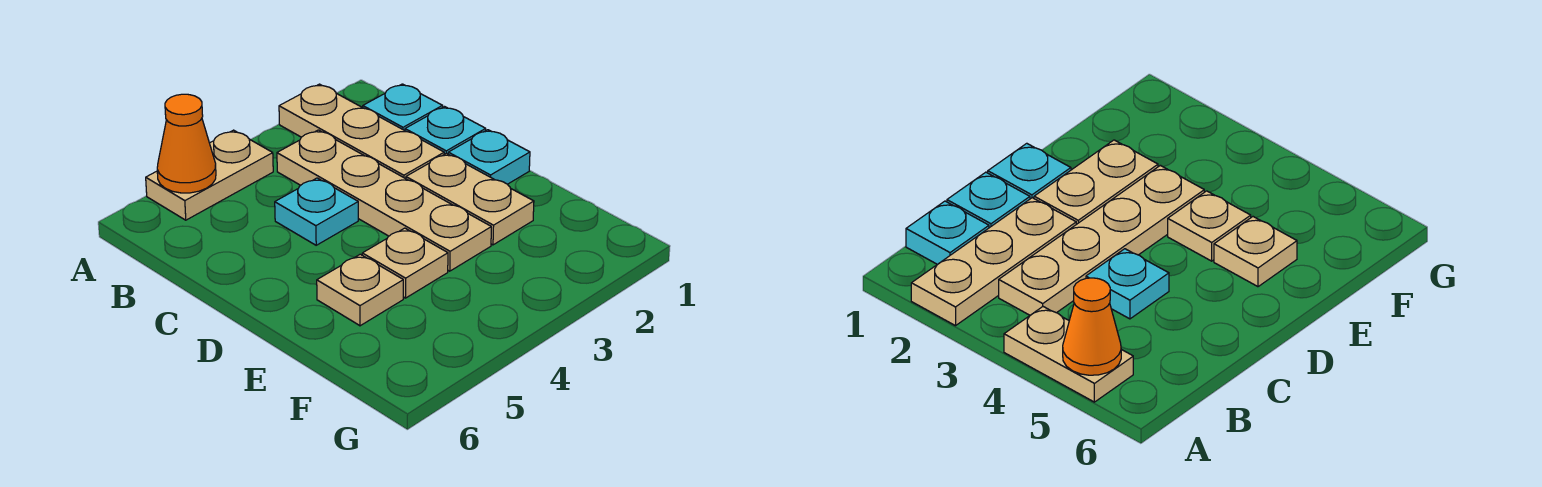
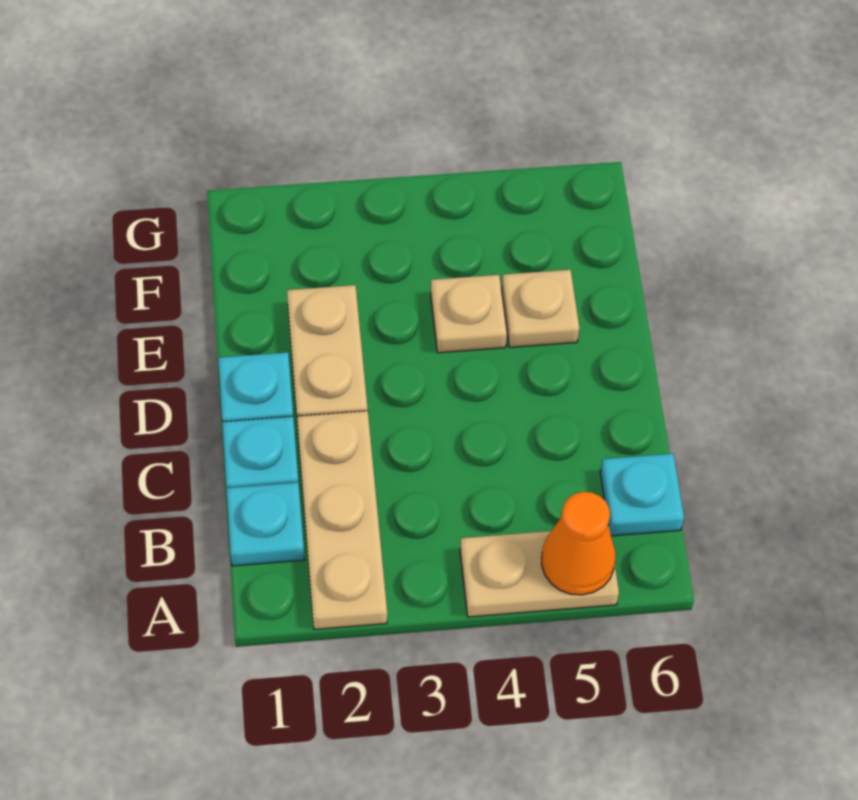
tan 1x4 plate [277,130,491,271] -> none
cyan 1x1 plate [275,178,358,245] -> cyan 1x1 plate moved to [600,454,684,536]

